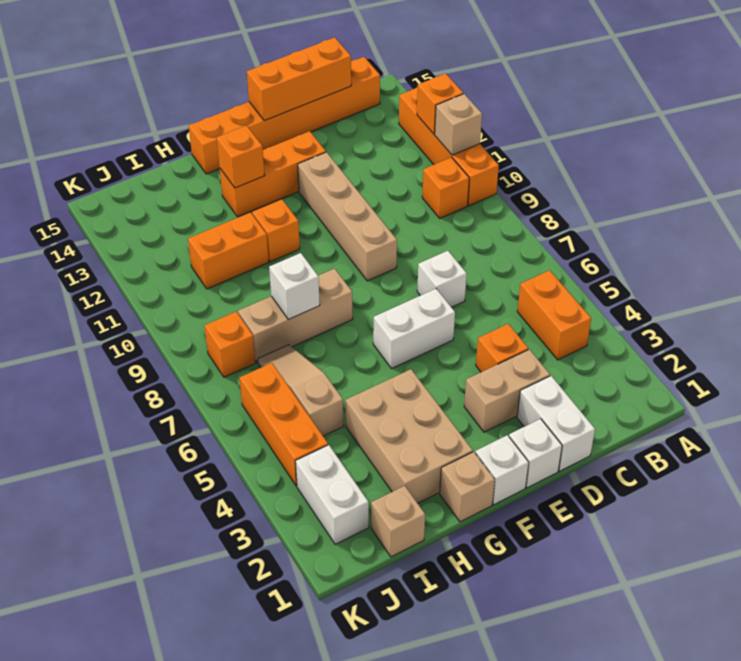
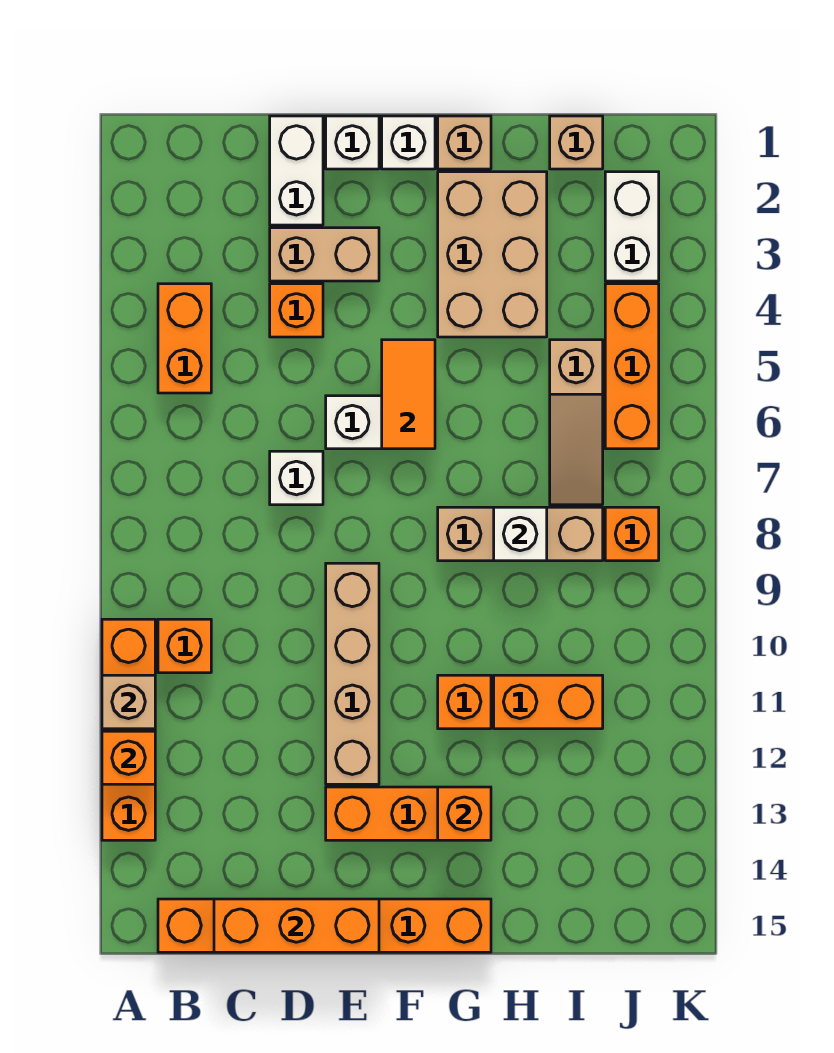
none -> orange 1x2 tile [382,340,435,449]

